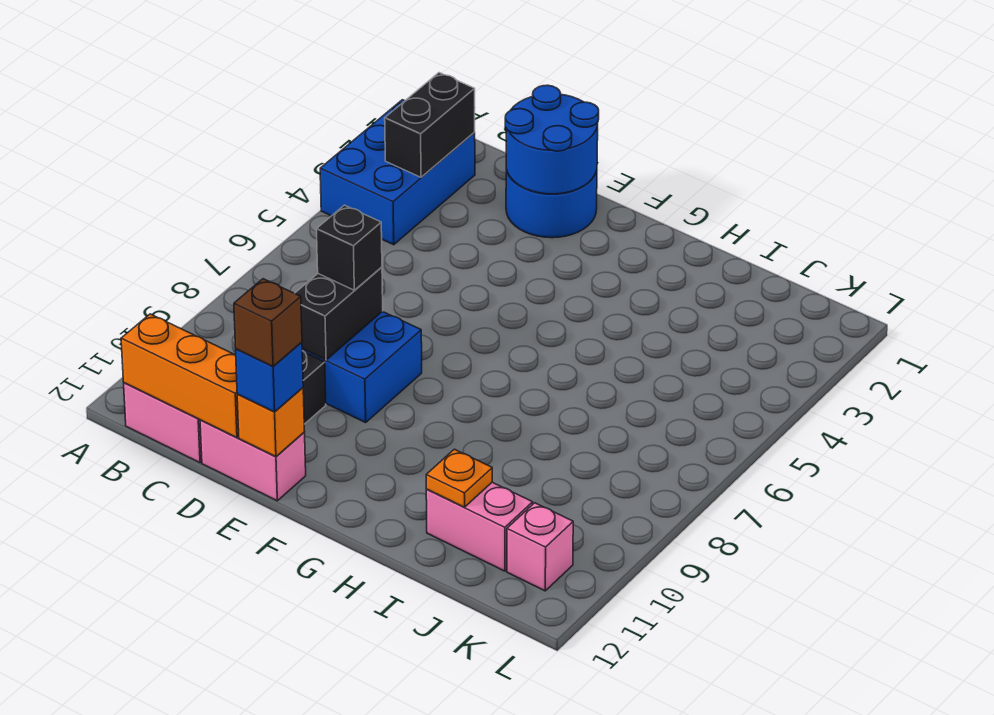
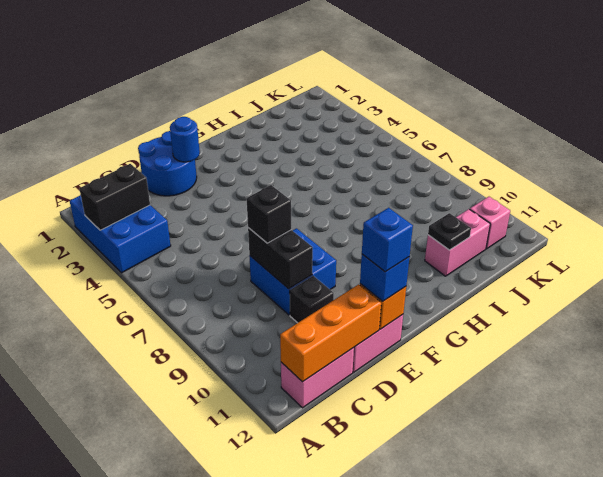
black 1x2 brick [385,73,475,177] -> black 1x2 brick turned to [79,164,150,230]
blue 2x2 round brick [505,85,599,194] -> blue 1x1 round brick [170,117,200,162]
brown 1x1 brick [234,279,302,366] -> blue 1x1 brick [362,208,413,272]
orange 1x1 plate [426,449,492,507] -> black 1x1 plate [428,213,471,250]

